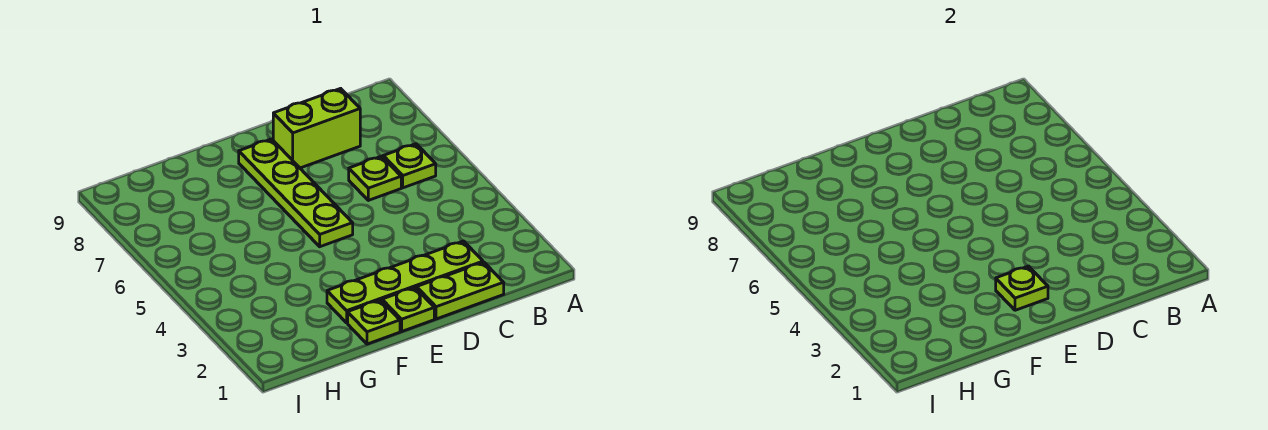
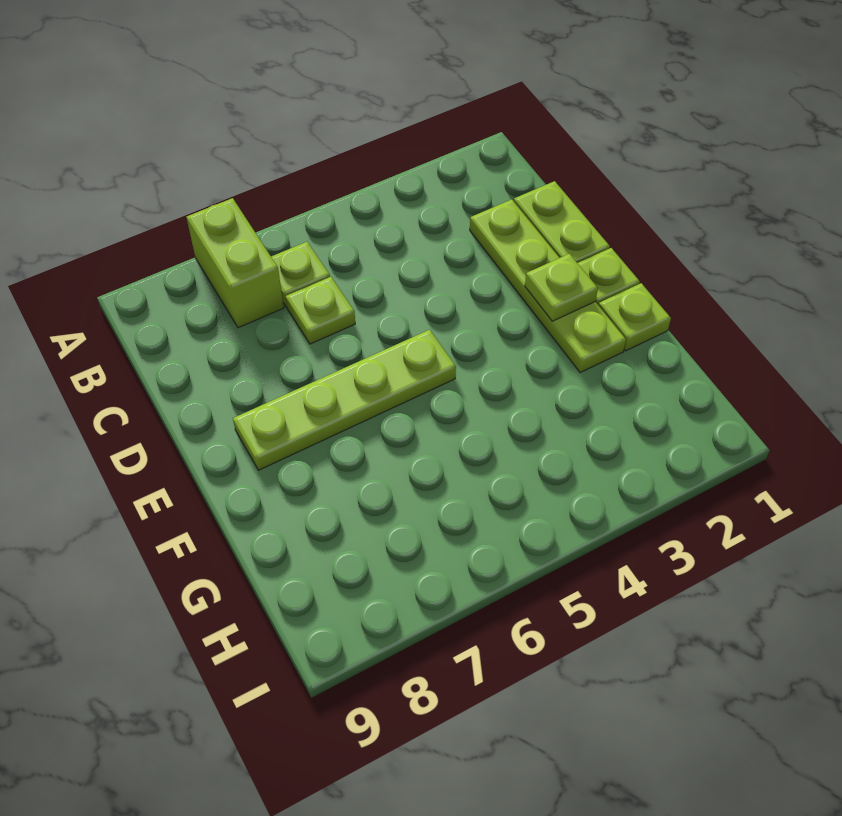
lime 1x2 brick [273,88,360,168] -> lime 1x2 brick moved to [186,198,284,328]

